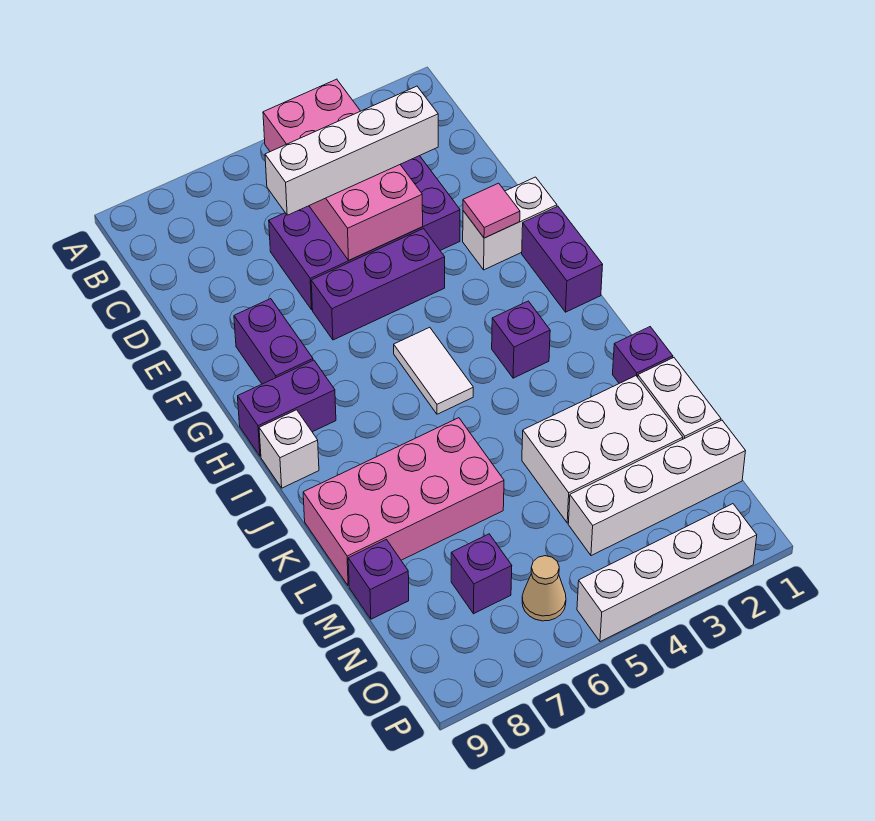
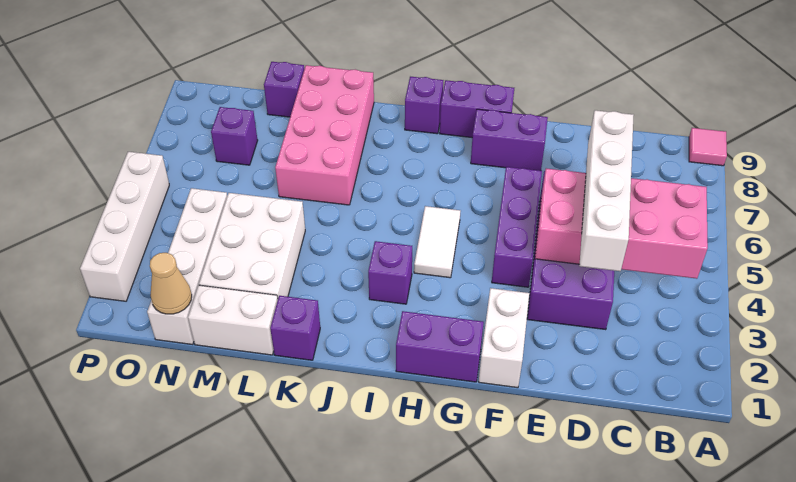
pink 1x1 tile [463,183,520,238] -> pink 1x1 tile moved to [689,128,727,166]
white 1x2 tile [394,327,473,414] -> white 1x2 tile turned to [414,206,460,278]
purple 1x2 brick [238,360,336,456] -> purple 1x2 brick turned to [440,80,514,137]
white 1x1 brick [259,410,319,488] -> purple 1x1 brick [405,77,443,134]
tan 1x1 cone [522,556,566,621] -> tan 1x1 cone moved to [150,253,192,314]

